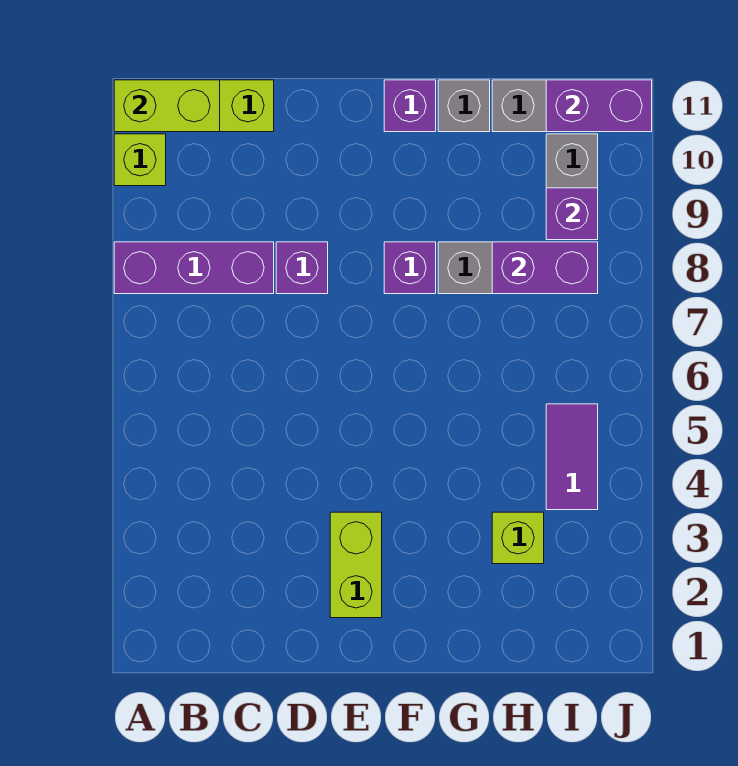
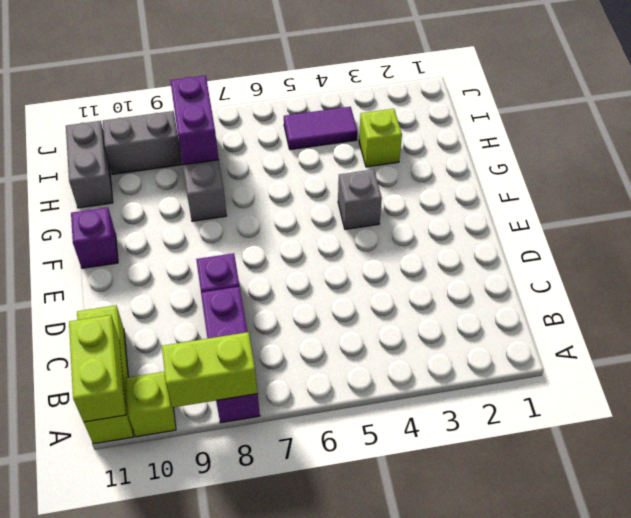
lime 1x2 brick [330,512,382,618] -> lime 1x2 brick moved to [162,332,257,407]
purple 1x1 brick [384,242,436,294] -> none
grey 1x1 brick [438,80,490,132] -> grey 1x1 brick moved to [338,169,382,229]
purple 1x1 brick [546,188,598,240] -> none
purple 1x2 brick [546,80,652,132] -> none

